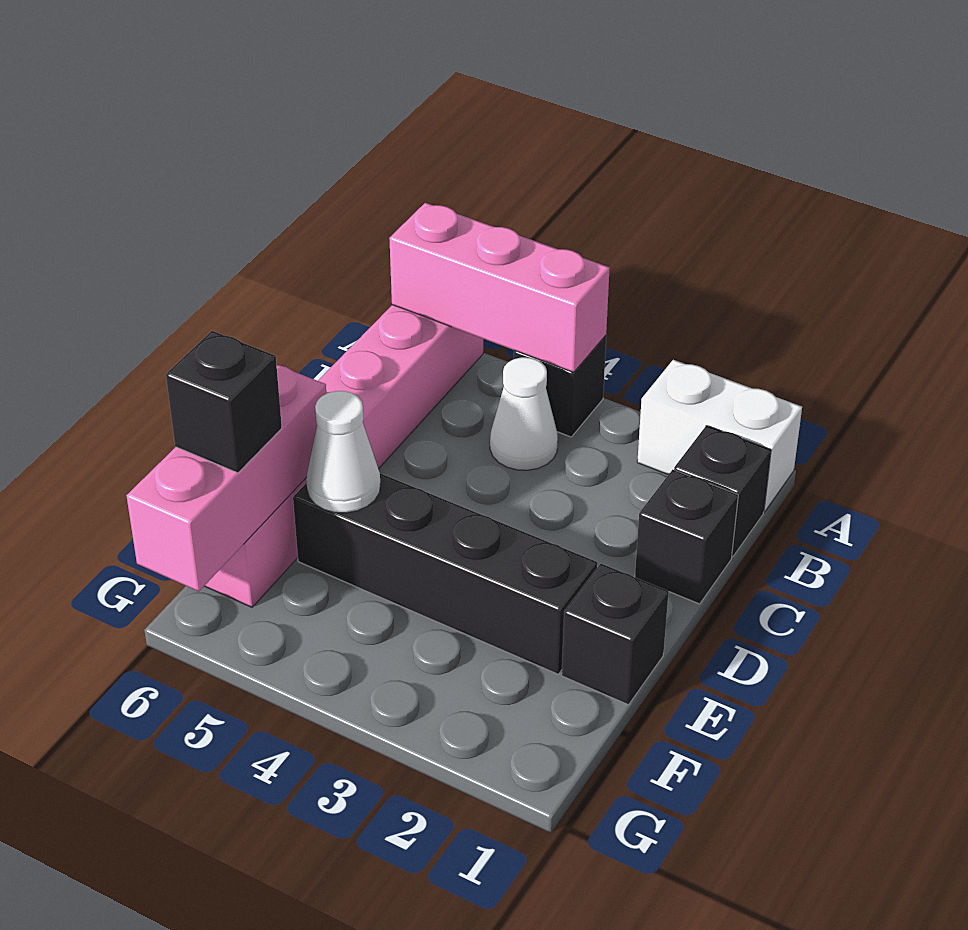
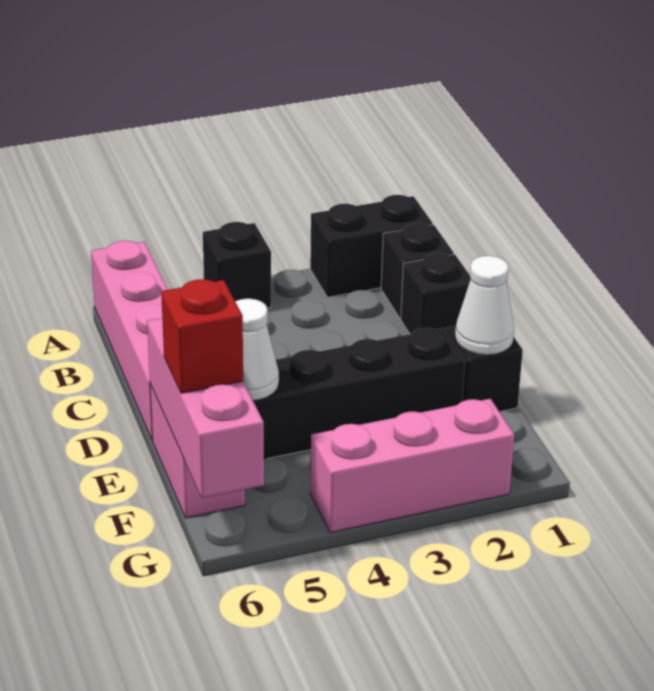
white 1x2 brick [637,360,802,512] -> black 1x2 brick [310,195,433,297]
pink 1x3 brick [389,203,610,372] -> pink 1x3 brick moved to [310,399,515,533]
white 1x1 cone [490,357,558,470] -> white 1x1 cone moved to [455,256,514,355]
black 1x1 brick [166,331,282,473] -> red 1x1 brick [161,279,243,393]

